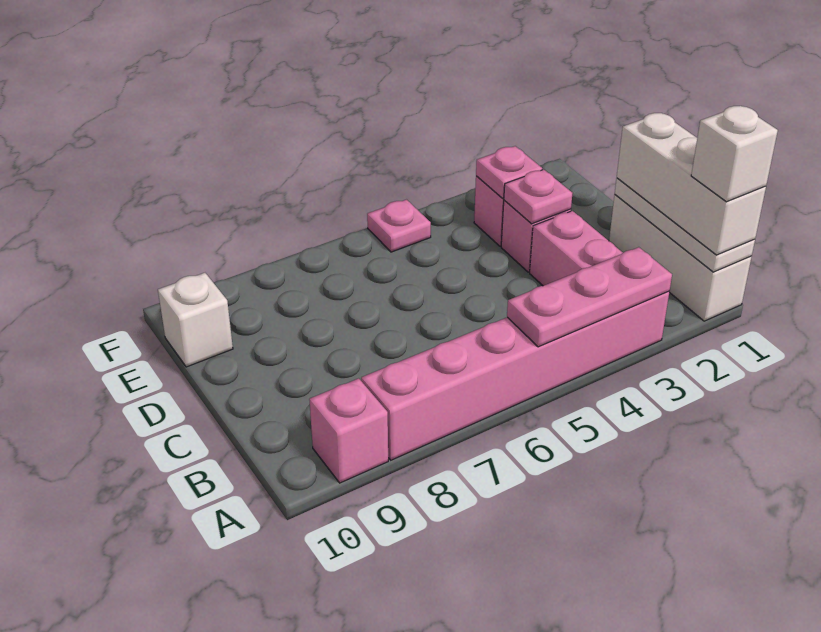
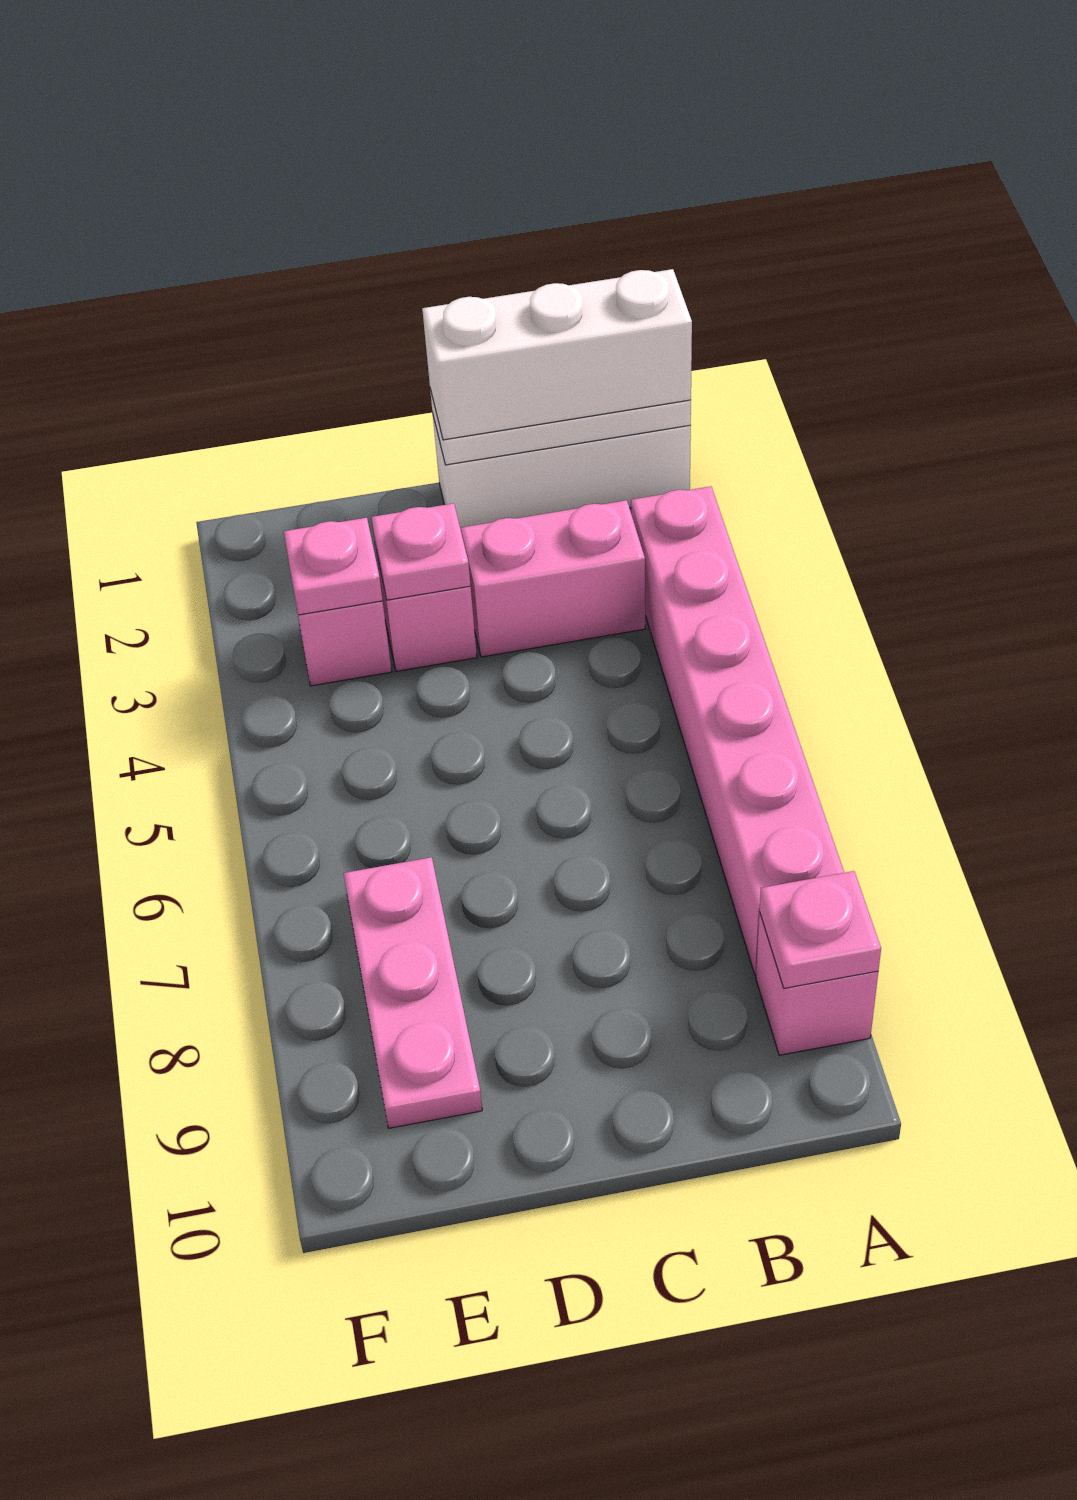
white 1x1 brick [691,106,778,202] -> none
pink 1x3 plate [507,247,672,347] -> pink 1x3 plate moved to [344,857,482,1128]
white 1x1 brick [158,273,233,367] -> none
pink 1x1 plate [367,200,431,252] -> pink 1x1 plate moved to [760,871,881,988]

